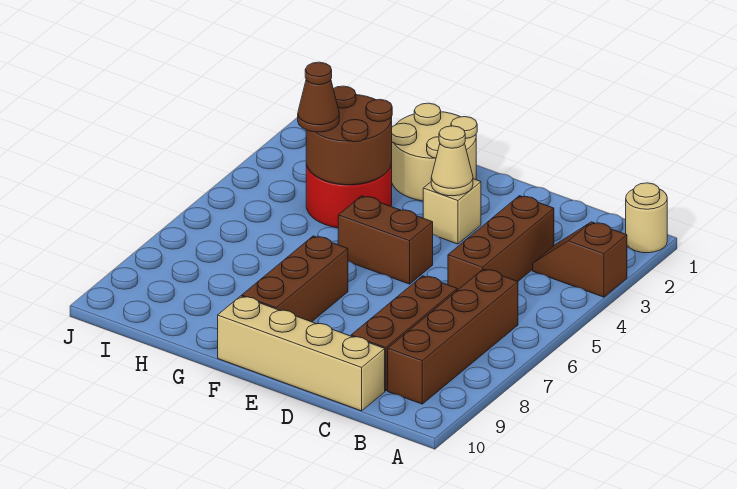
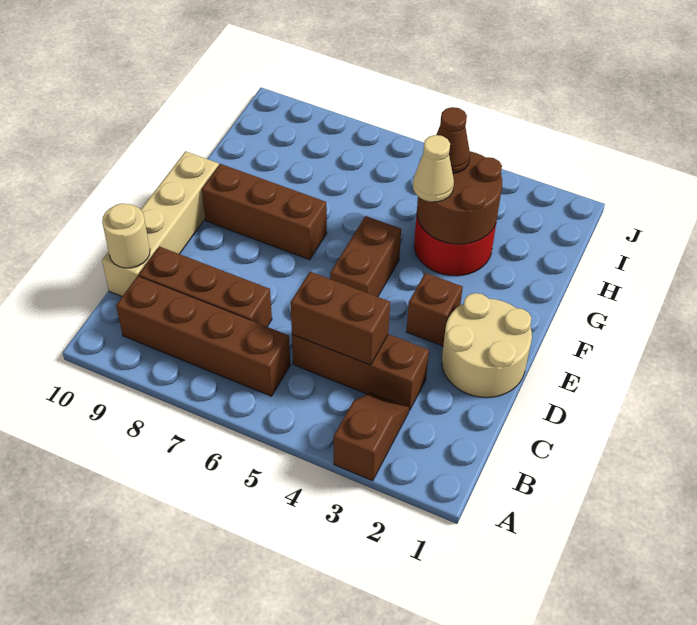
tan 1x1 round brick [626,183,667,253] -> tan 1x1 round brick moved to [102,203,150,268]
none -> brown 1x2 brick [291,272,390,365]
tan 1x1 brick [423,179,481,244] -> brown 1x1 brick [406,273,463,346]
tan 1x1 cone [431,126,473,196] -> tan 1x1 cone moved to [413,135,454,202]
tan 2x2 round brick [392,103,477,201] -> tan 2x2 round brick moved to [442,293,532,398]

